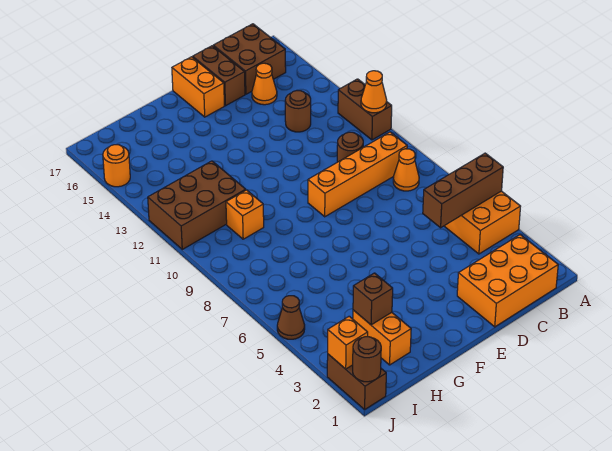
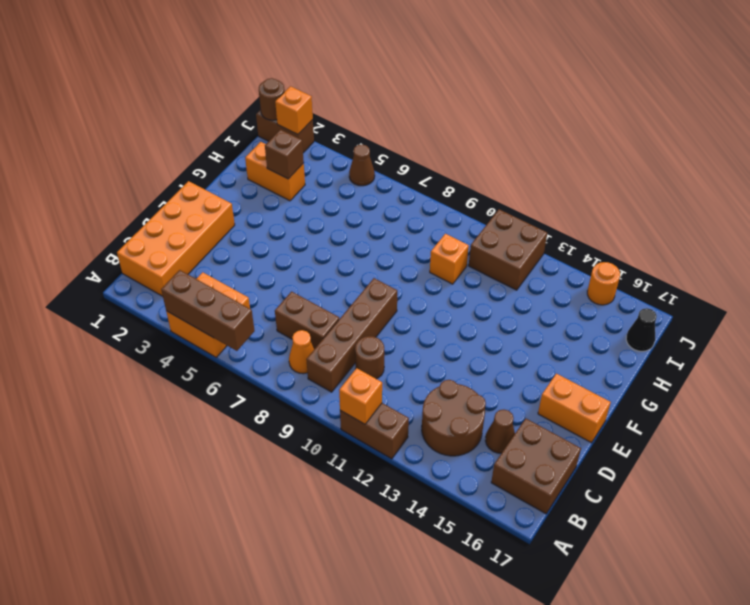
brown 1x3 brick [423,153,503,228] -> brown 1x3 brick turned to [161,270,255,351]
orange 1x1 cone [361,71,387,113] -> orange 1x1 brick [339,368,382,424]
orange 2x3 brick [457,235,558,327] -> orange 2x4 brick [117,181,235,296]
orange 1x4 brick [308,132,407,217] -> brown 1x4 brick [306,278,397,392]
brown 1x1 round brick [285,90,311,132] -> brown 2x2 round brick [422,380,486,456]
orange 1x1 cone [252,63,277,105] -> brown 1x1 cone [485,410,515,453]
brown 1x2 brick [193,46,245,106] -> brown 1x2 brick moved to [275,292,339,349]
brown 2x3 brick [148,161,246,249] -> brown 2x2 brick [469,209,547,290]
none -> black 1x1 cone [626,308,657,351]

